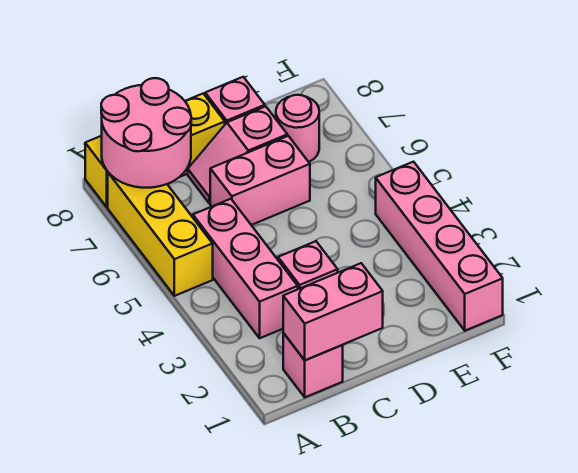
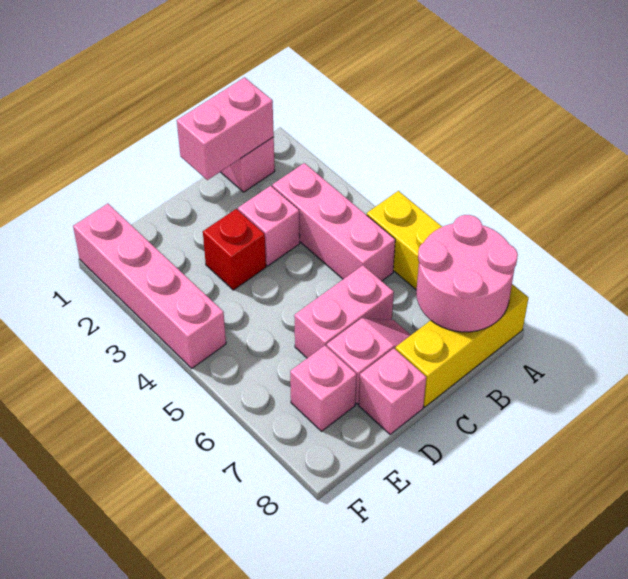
none -> red 1x1 brick [203,209,266,290]
pink 1x1 round brick [276,95,319,162] -> pink 1x1 brick [290,346,357,431]

